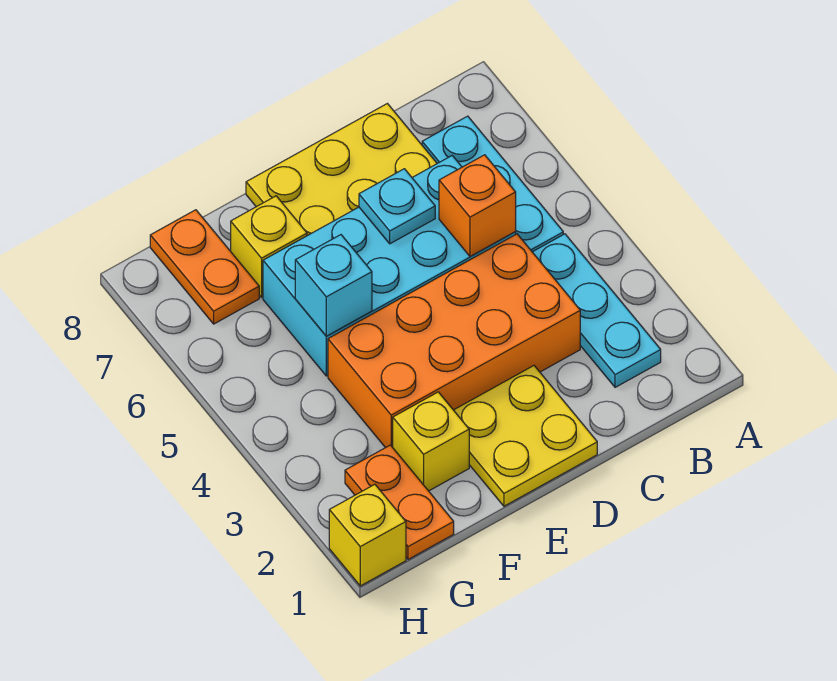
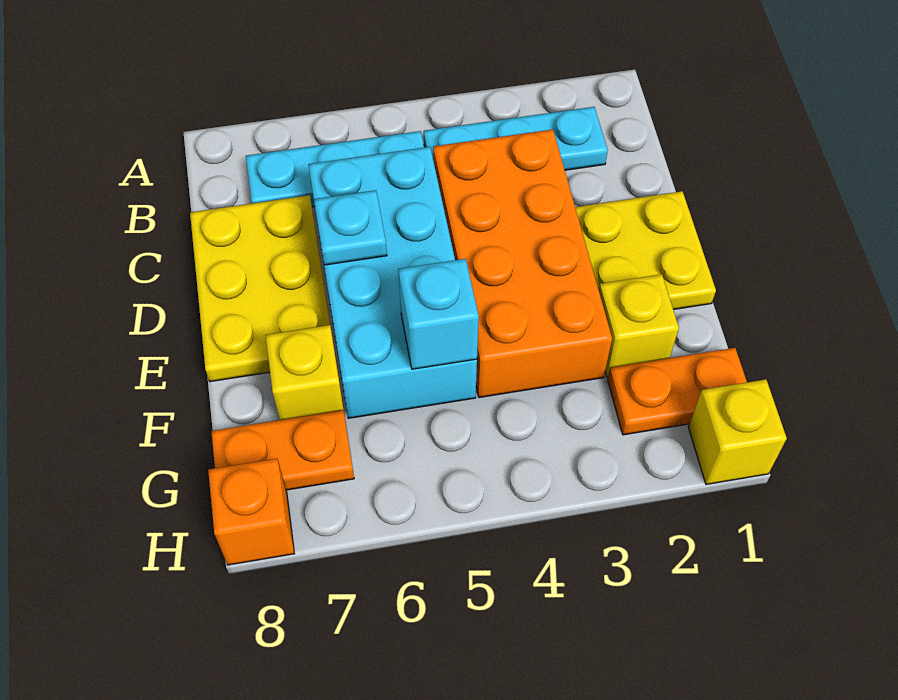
orange 1x1 brick [439,155,516,256] -> orange 1x1 brick moved to [208,458,294,565]

